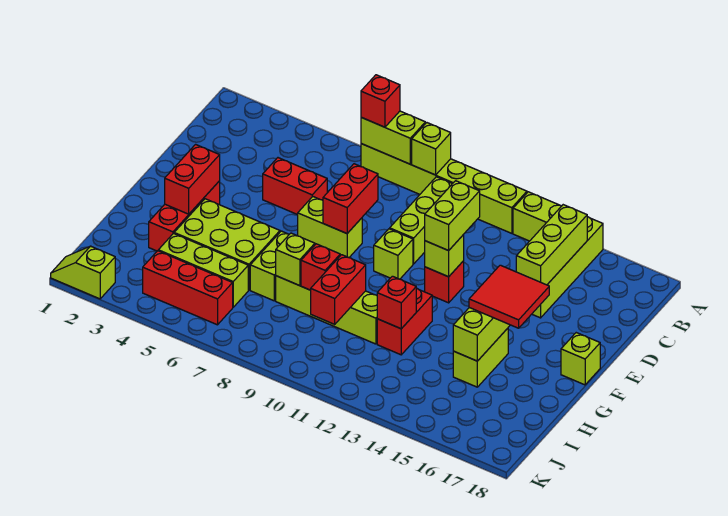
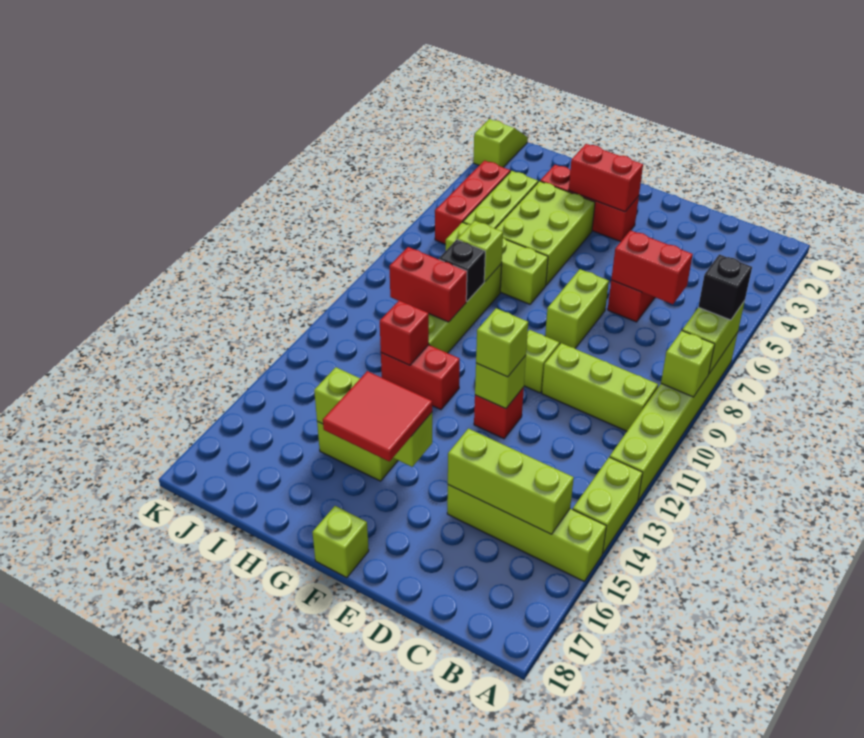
red 1x1 brick [361,75,400,127] -> black 1x1 brick [698,254,752,320]
red 1x2 brick [323,164,378,233] -> red 1x2 brick moved to [611,230,693,304]
lime 1x2 brick [425,181,480,251] -> lime 1x1 brick [476,308,528,377]
lime 1x2 brick [250,231,289,301] -> lime 1x3 brick [446,222,548,304]
red 1x1 brick [301,244,340,290] -> black 1x1 brick [439,240,485,301]

